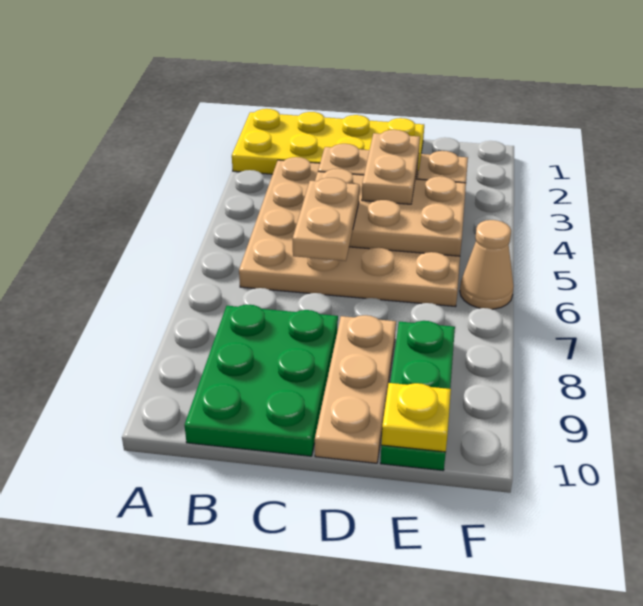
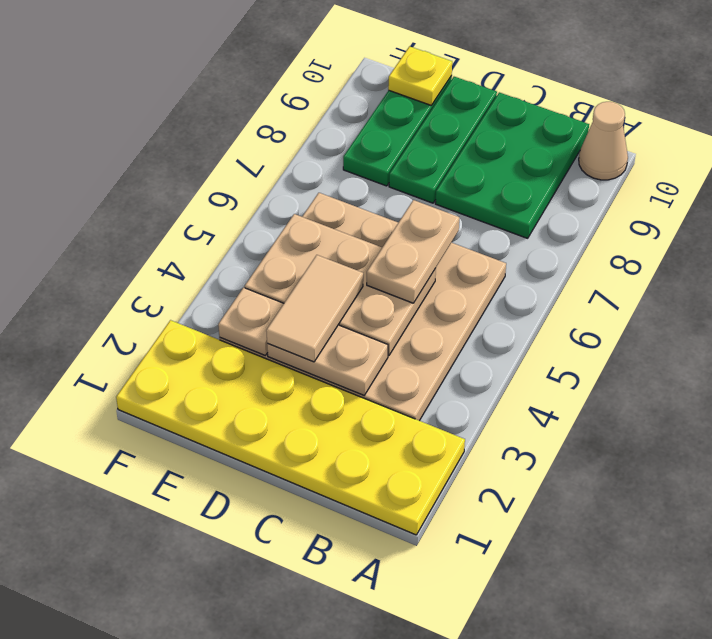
yellow 2x4 plate [232,109,424,174] -> yellow 2x6 plate [116,320,465,535]
tan 1x2 plate [362,130,420,204] -> tan 1x2 tile [266,255,363,362]
tan 1x3 plate [315,315,396,463] -> green 1x3 plate [389,77,497,203]
tan 1x1 cone [460,220,514,309] -> tan 1x1 cone moved to [579,102,628,180]

